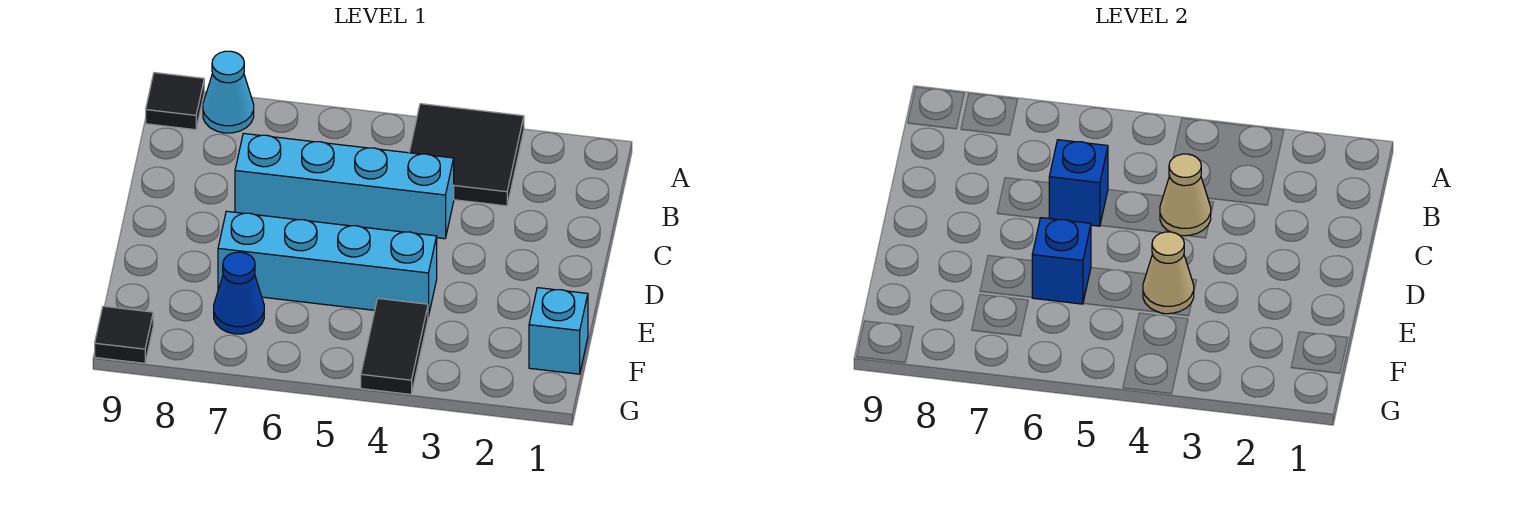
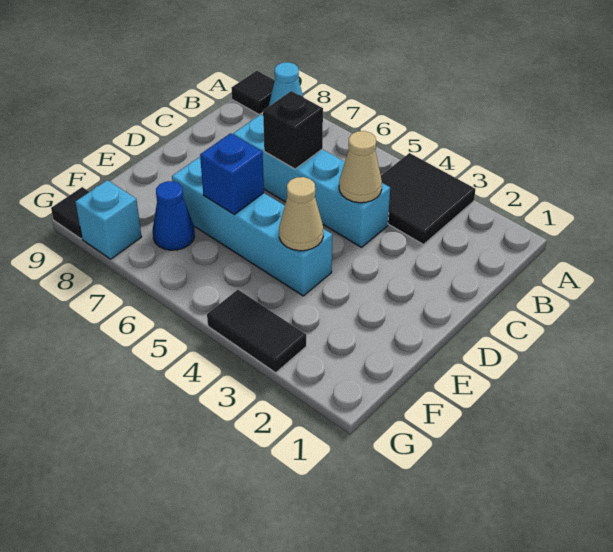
blue 1x1 brick [1049,140,1108,226] -> black 1x1 brick [263,91,323,169]
cyan 1x1 brick [529,288,588,374] -> cyan 1x1 brick moved to [75,180,142,259]
black 1x2 tile [361,298,428,394] -> black 1x2 tile turned to [207,290,306,373]

